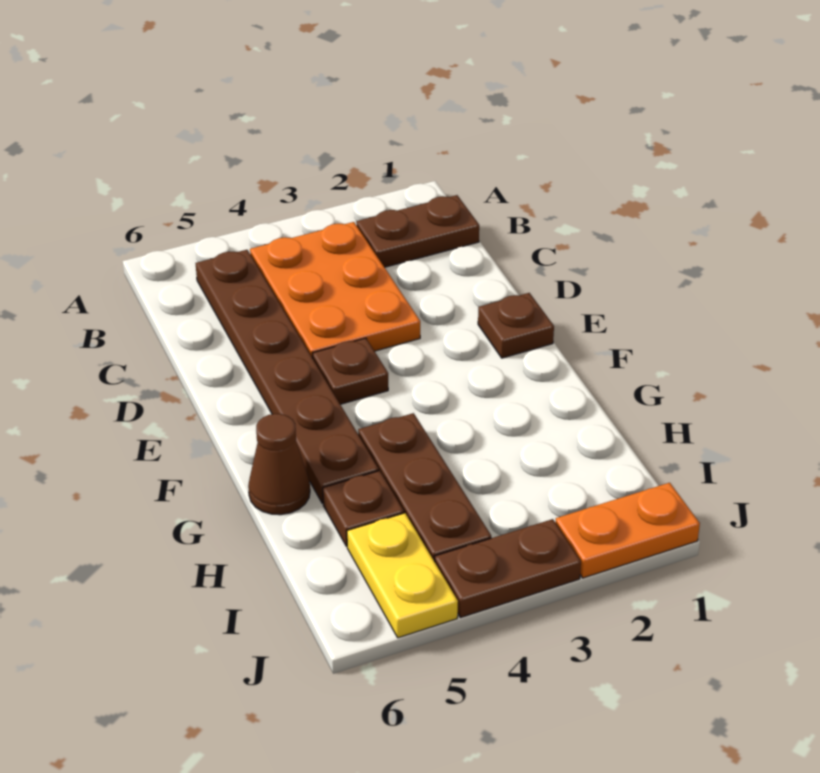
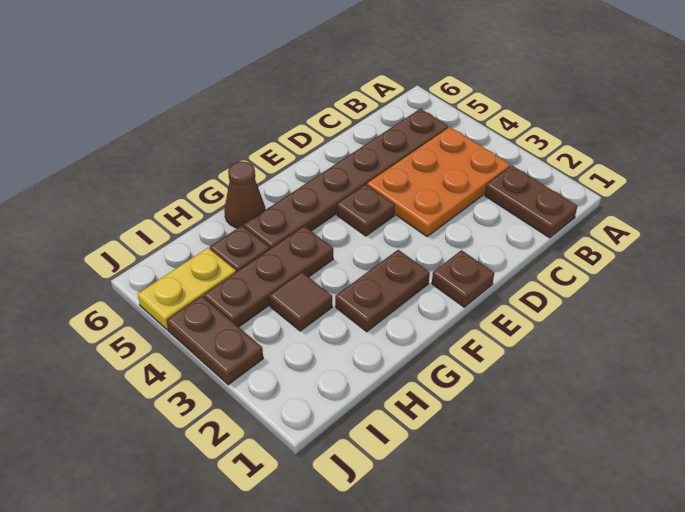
none -> brown 1x2 plate [335,250,430,332]
none -> brown 1x1 tile [269,272,332,331]
orange 1x2 plate [555,483,700,578] -> none

